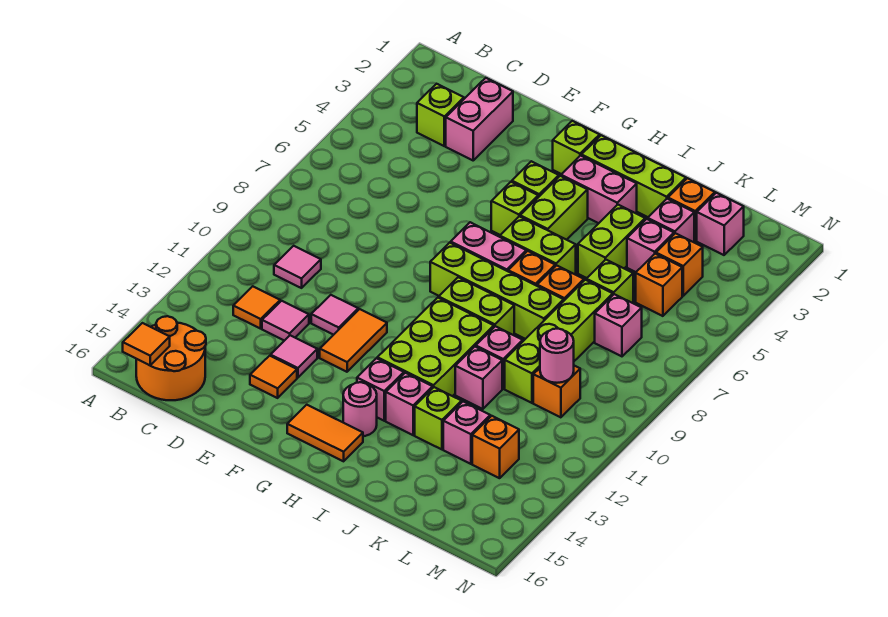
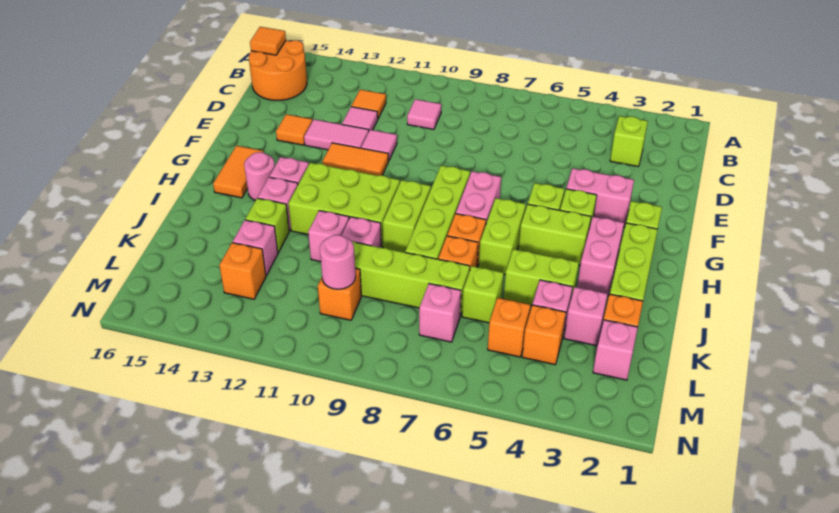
pink 1x2 brick [446,78,513,160] -> pink 1x2 brick moved to [566,168,634,228]
pink 1x1 tile [271,335,317,378] -> pink 1x2 tile [304,119,369,150]

